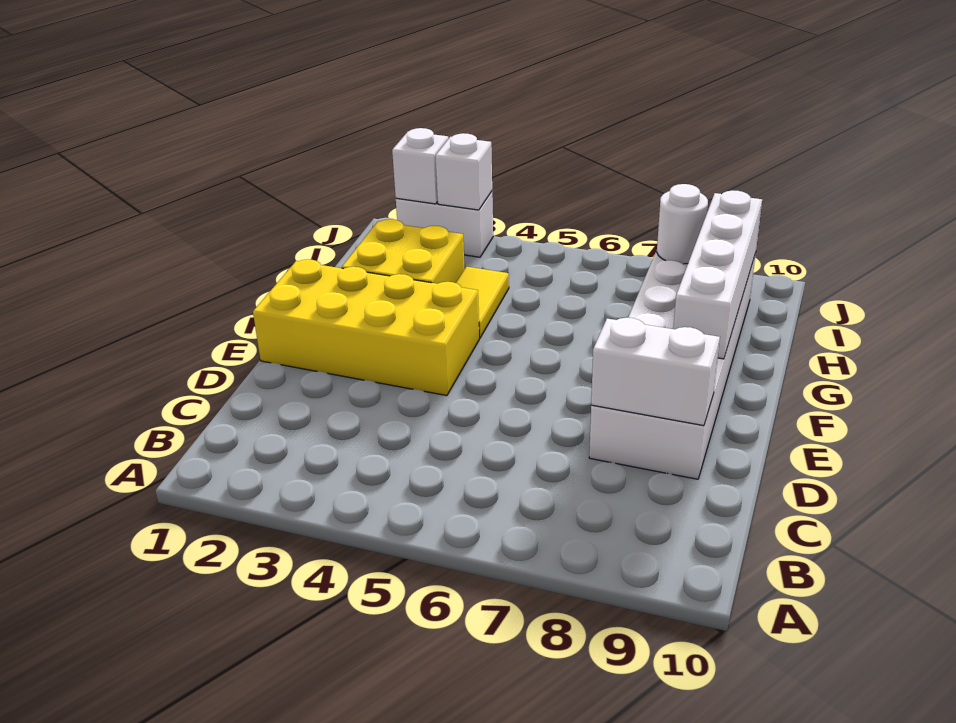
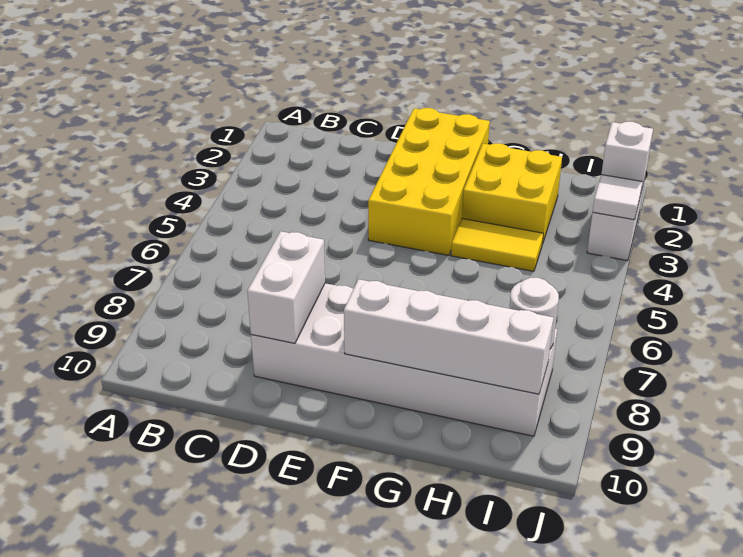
white 1x1 brick [435,133,492,210] -> white 1x1 tile [593,175,643,220]

